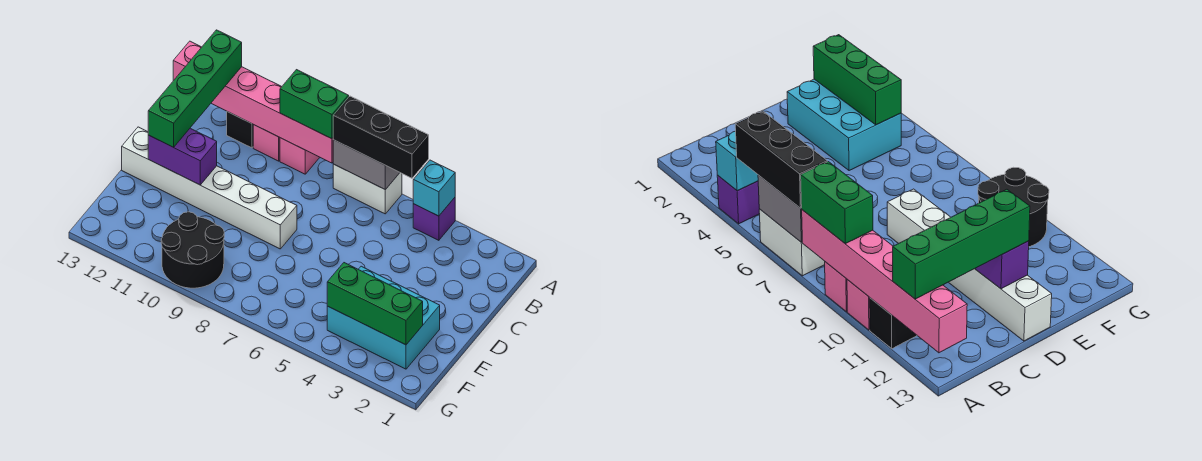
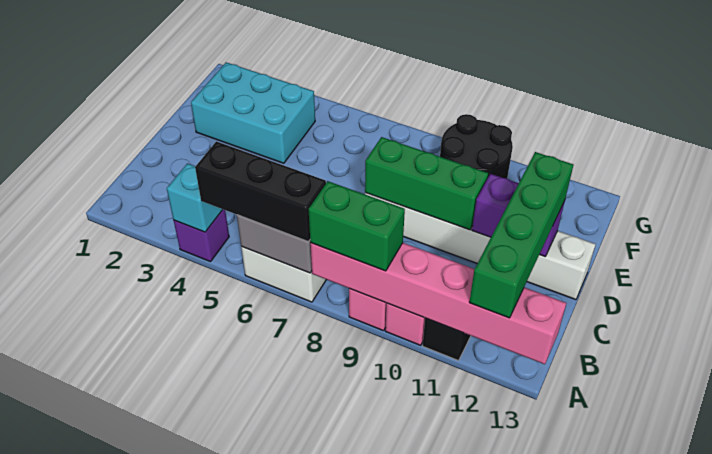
green 1x3 brick [327,263,423,345] -> green 1x3 brick moved to [365,137,488,230]

